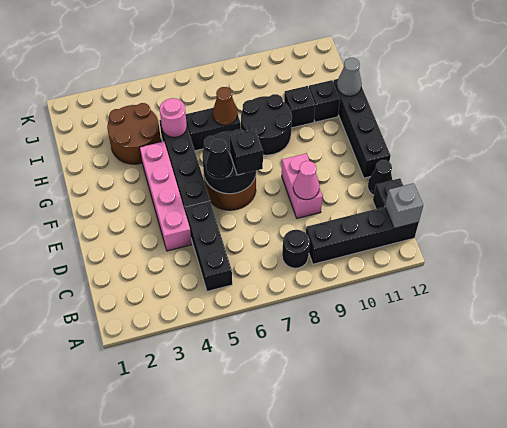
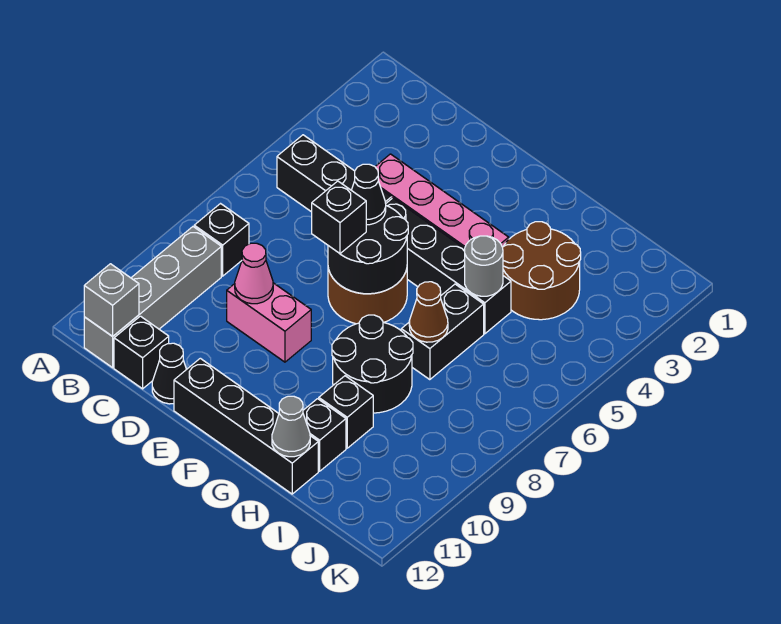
black 1x1 round brick [282,230,310,268] -> black 1x1 brick [194,204,249,276]
black 1x4 brick [306,207,419,264] -> grey 1x4 brick [84,227,221,368]
pink 1x1 round brick [160,98,187,137] -> grey 1x1 round brick [465,236,503,296]

